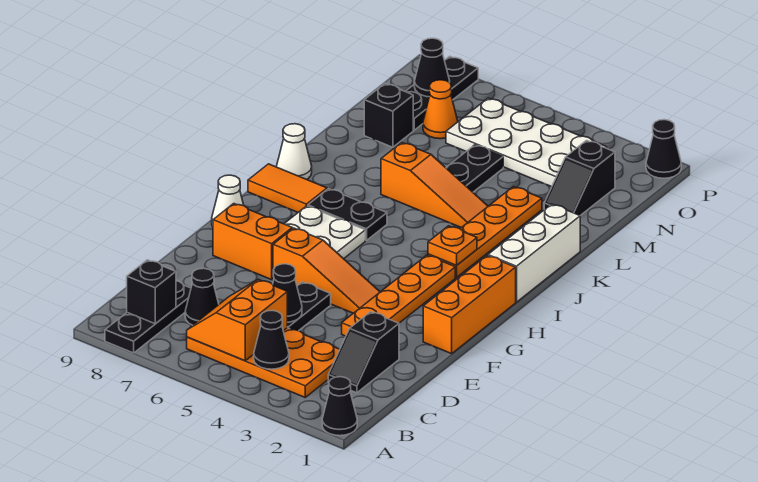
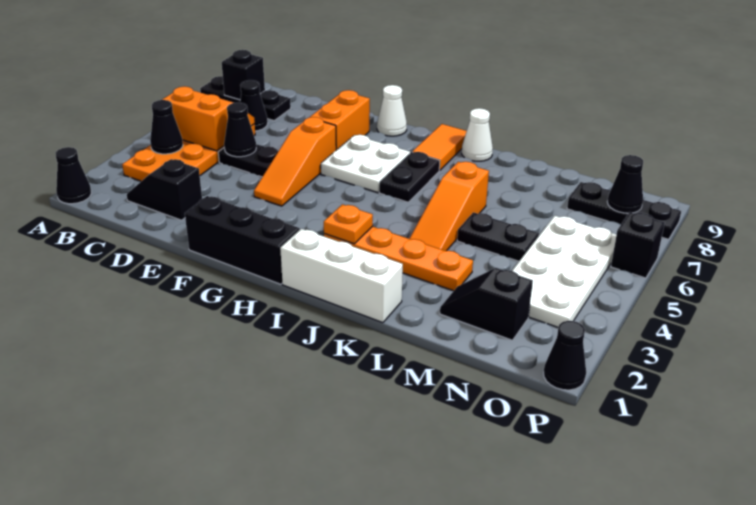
orange 1x4 plate [342,255,455,336] -> none
orange 1x3 brick [423,256,516,354] -> black 1x3 brick [185,196,300,284]
black 1x1 brick [364,84,413,147] -> black 1x1 brick moved to [611,212,665,278]
orange 1x1 cone [423,80,458,139] -> none

